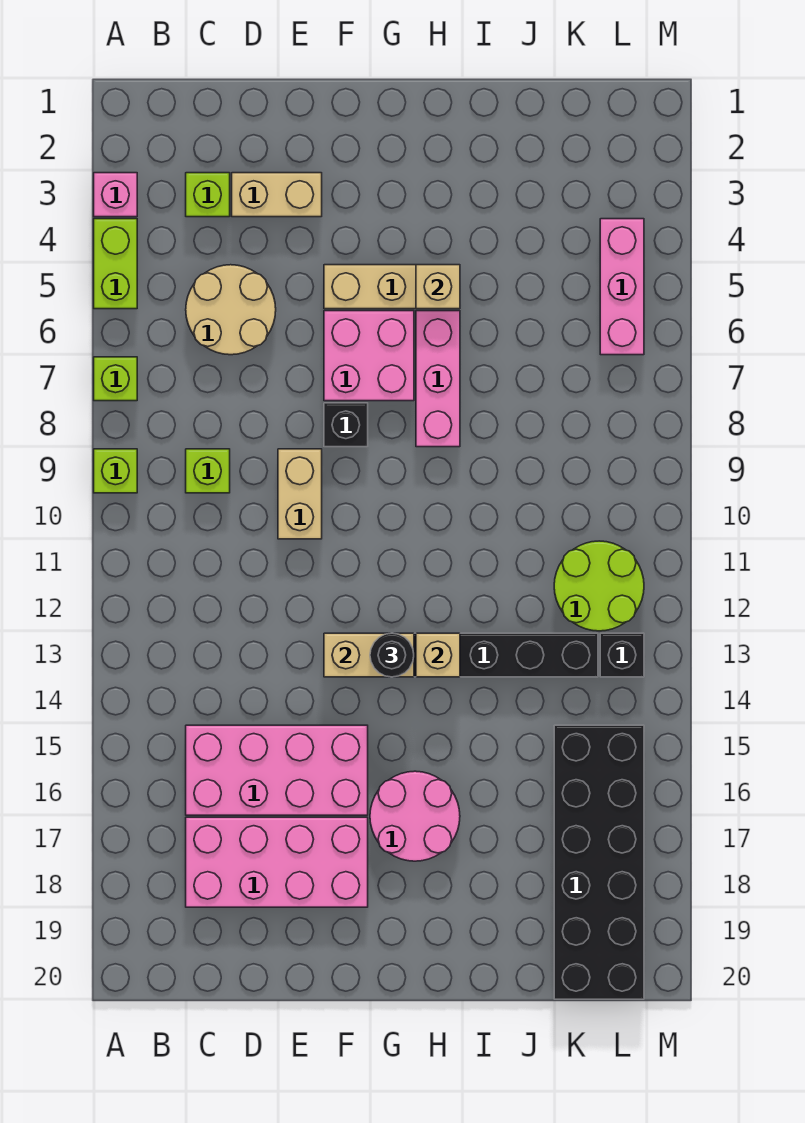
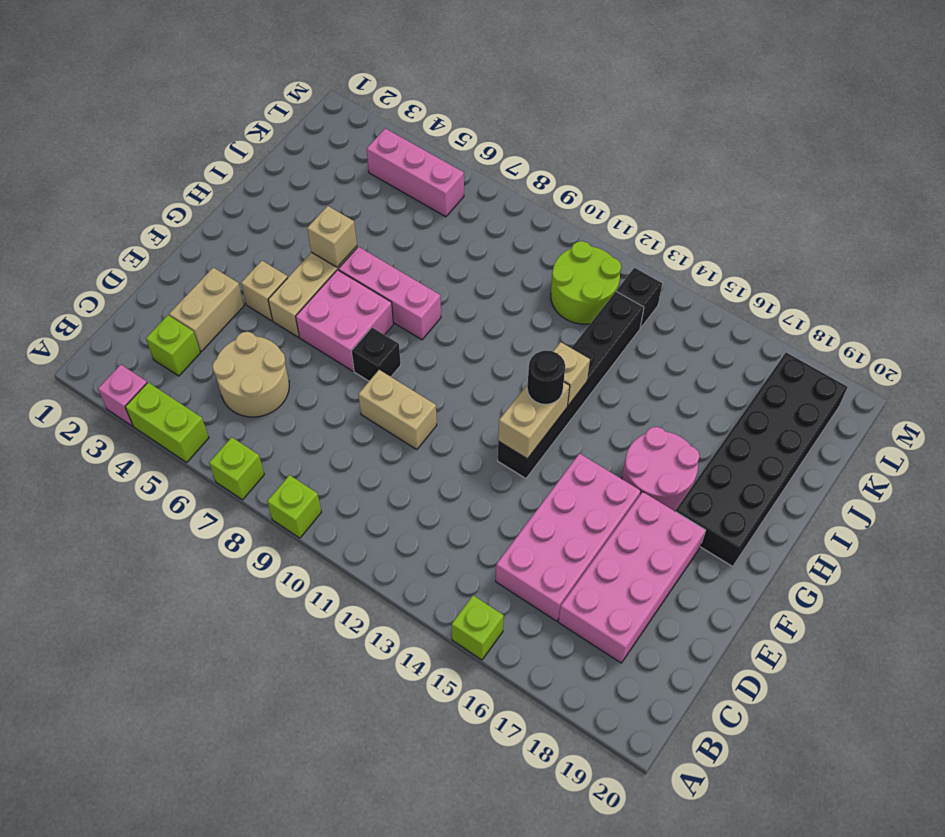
lime 1x1 brick [186,449,230,493] -> lime 1x1 brick moved to [452,595,504,660]
none -> tan 1x1 brick [241,261,288,321]
black 2x6 brick [554,725,644,999] -> black 2x6 brick turned to [675,353,847,567]

